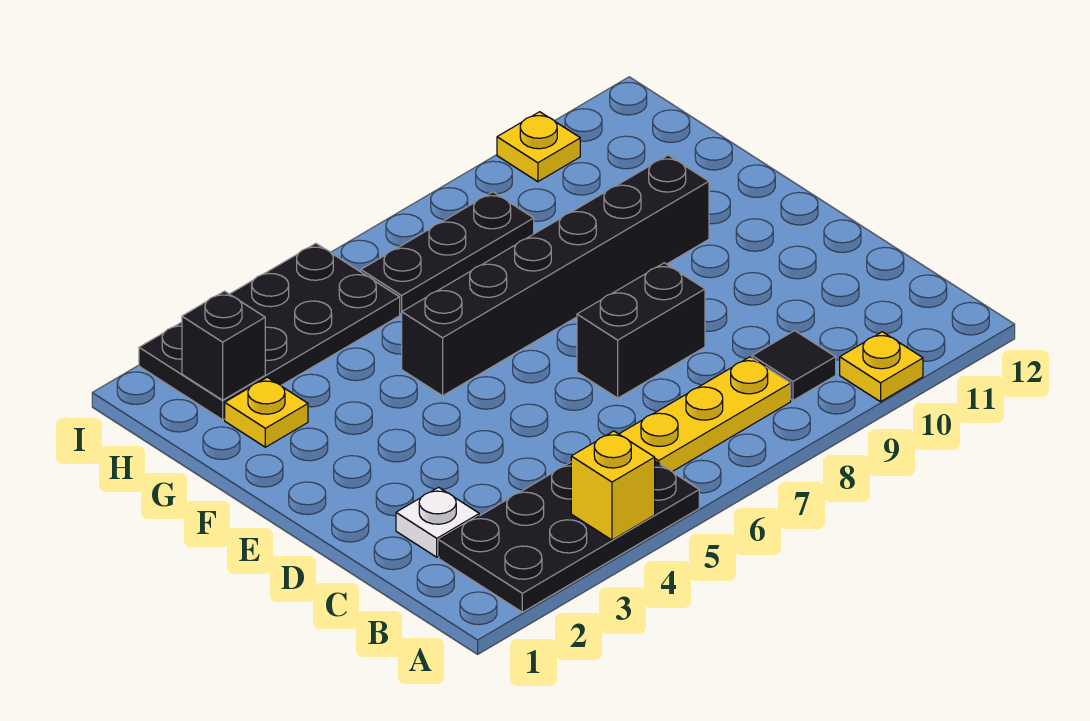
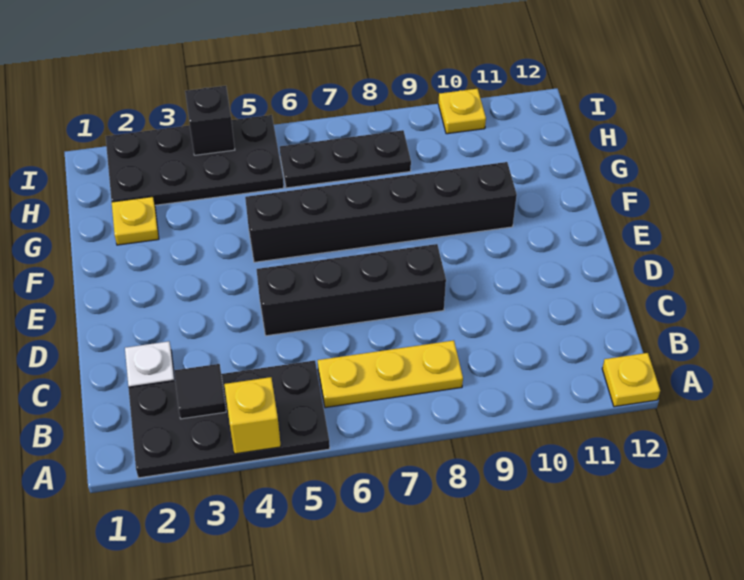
yellow 1x1 plate [840,332,923,402] -> yellow 1x1 plate moved to [602,353,660,407]
black 1x1 tile [752,331,836,400] -> black 1x1 tile moved to [174,364,226,419]
black 1x2 brick [577,263,705,398] -> black 1x4 brick [257,244,446,336]
black 1x1 brick [182,291,265,400] -> black 1x1 brick moved to [185,86,235,155]

